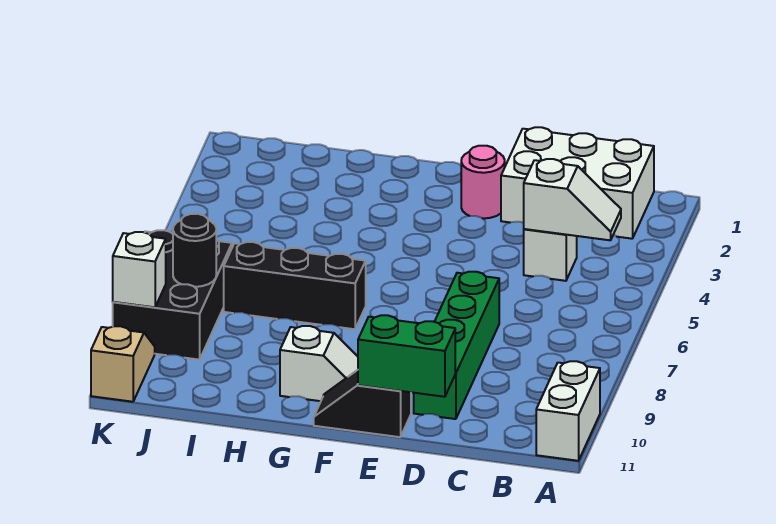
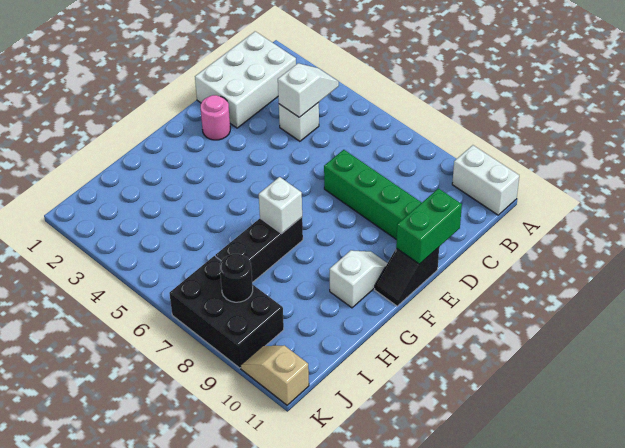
white 1x1 brick [113,232,166,307] -> white 1x1 brick moved to [259,177,302,234]

